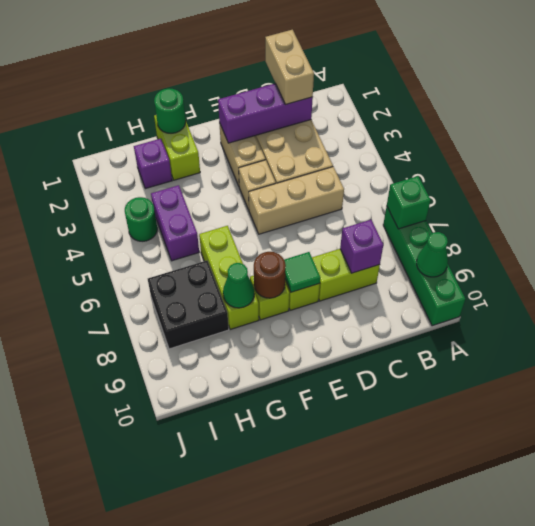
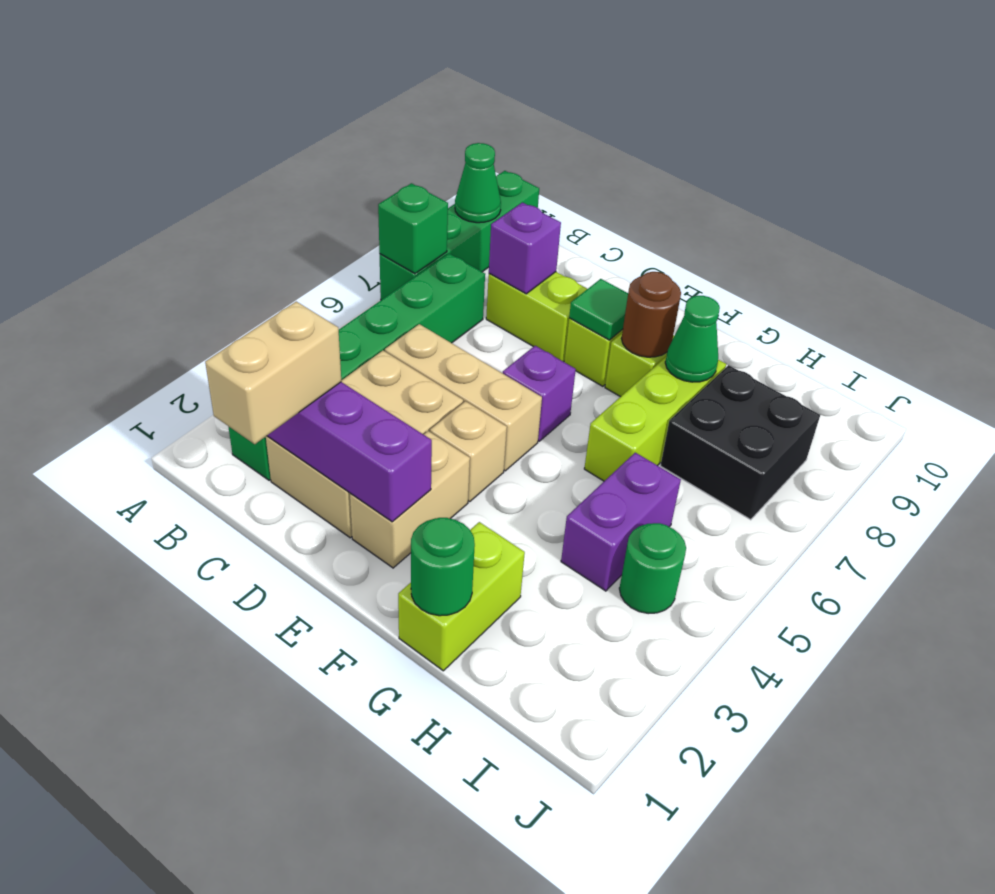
none -> green 1x6 brick [228,253,485,480]
purple 1x1 brick [134,139,172,189] -> purple 1x1 brick moved to [503,346,576,441]

